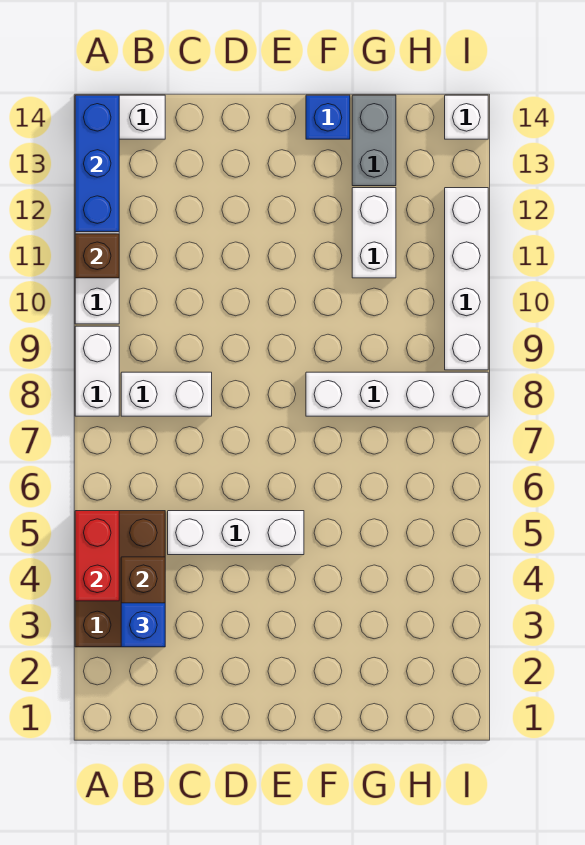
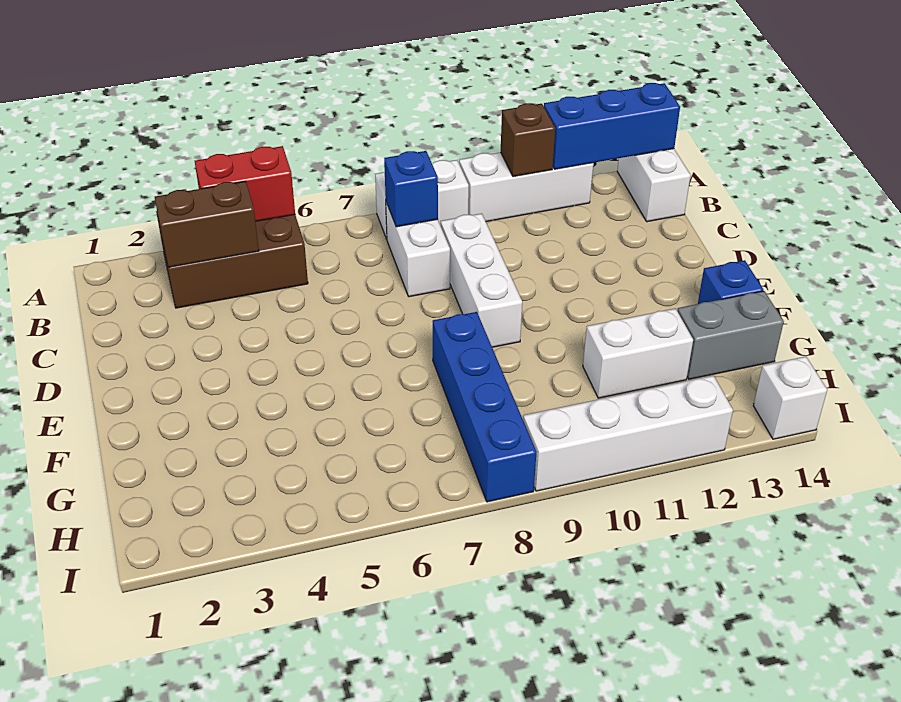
blue 1x1 brick [121,603,165,647] -> blue 1x1 brick moved to [384,151,438,227]
white 1x3 brick [168,511,304,555] -> white 1x3 brick moved to [441,214,522,347]
white 1x4 brick [306,372,488,416] -> blue 1x4 brick [433,312,536,502]

